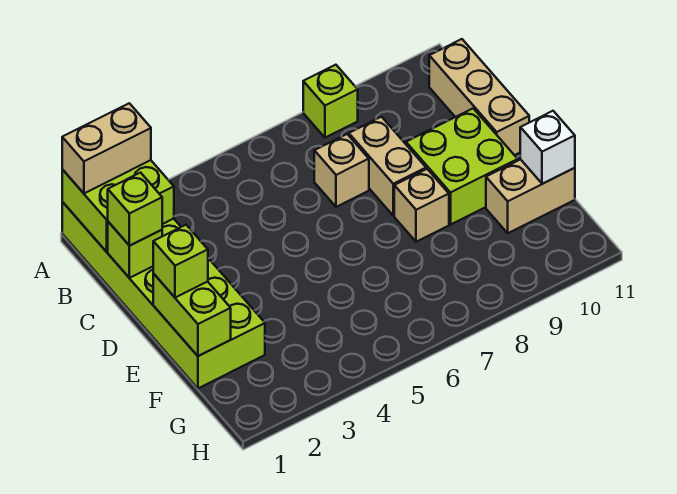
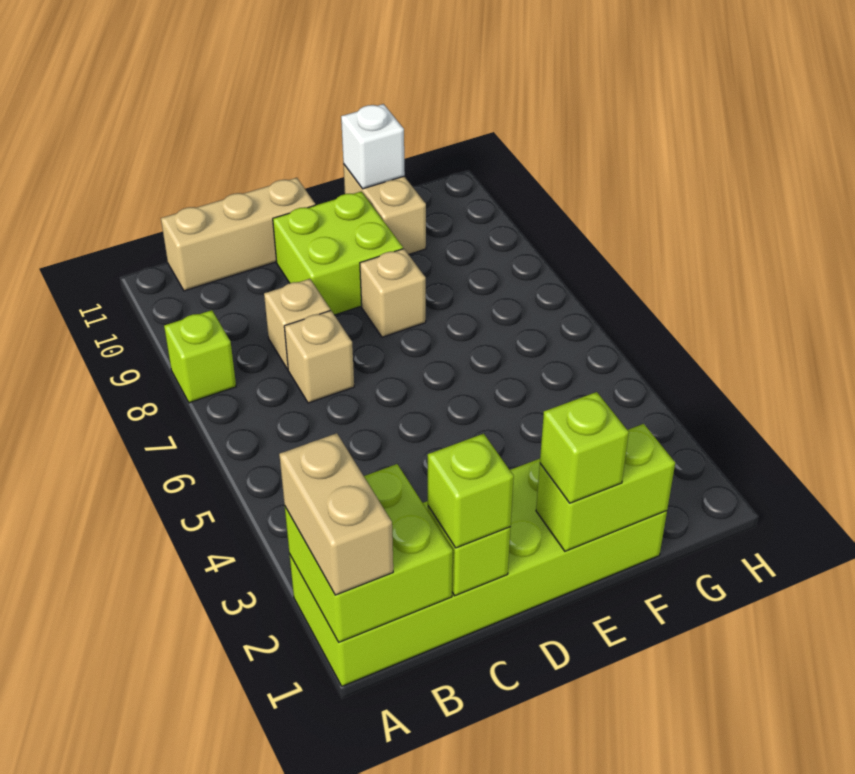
tan 1x2 brick [349,117,426,216] -> tan 1x1 brick [264,279,330,369]

